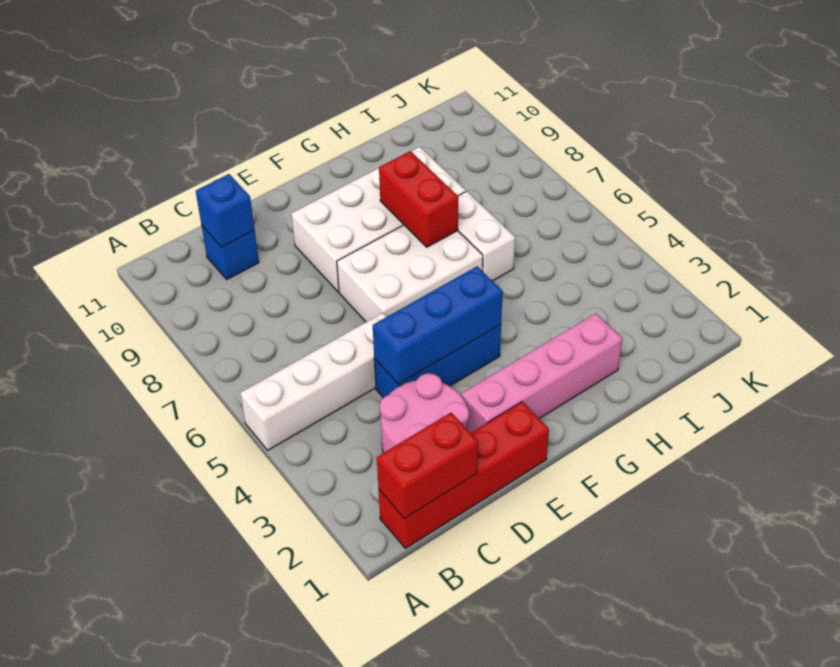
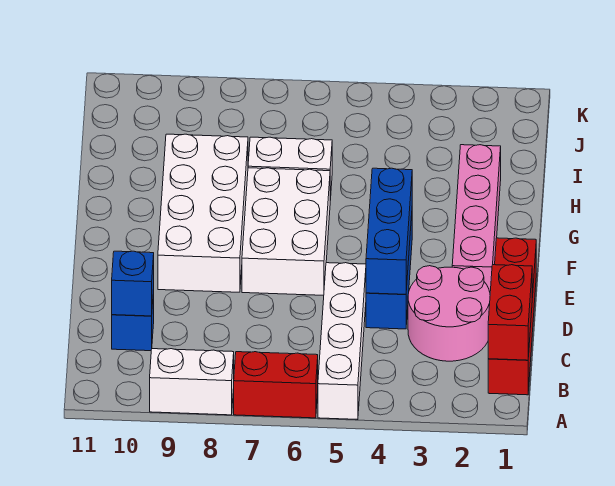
none -> white 1x2 brick [150,349,234,415]
red 1x2 brick [379,151,458,247] -> red 1x2 brick moved to [234,352,318,418]

